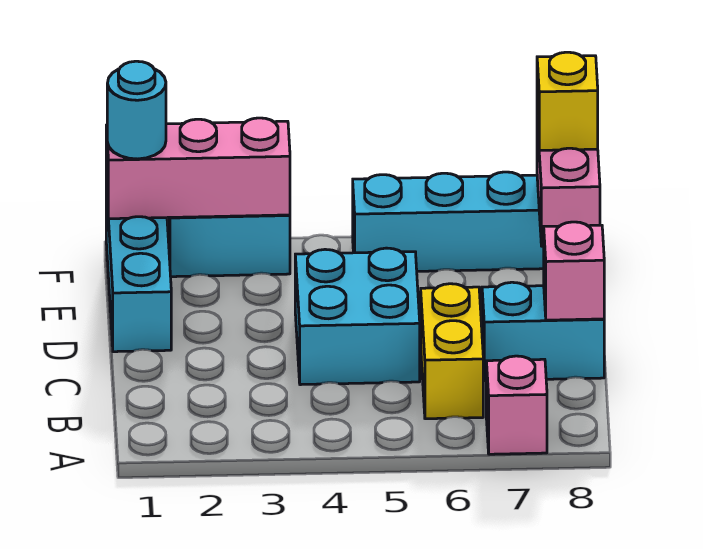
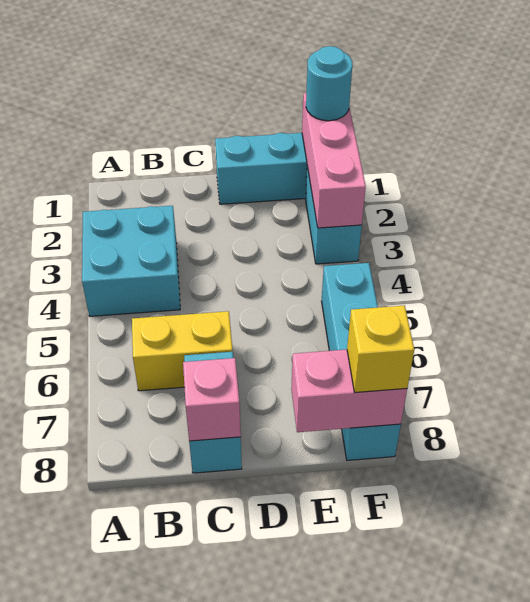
pink 1x1 brick [486,356,547,454] -> none
cyan 2x2 brick [295,248,420,385] -> cyan 2x2 brick moved to [82,206,180,316]

